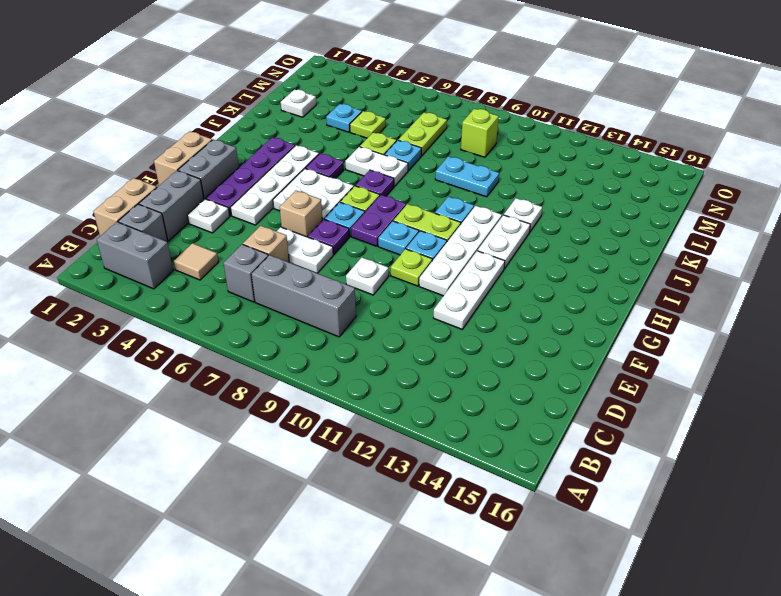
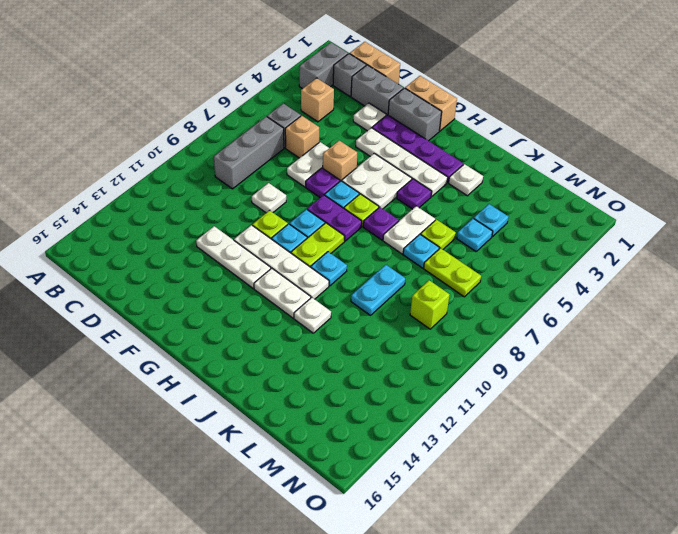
tan 1x1 tile [174,243,218,280] -> tan 1x1 brick [301,78,334,122]
white 1x1 plate [281,90,316,117] -> white 1x1 plate moved to [449,164,483,196]
lime 1x1 plate [350,111,386,138] -> cyan 1x1 plate [457,218,493,251]

